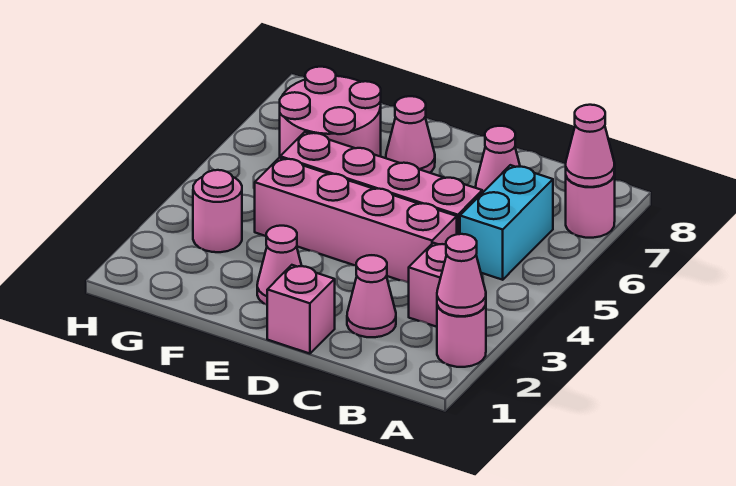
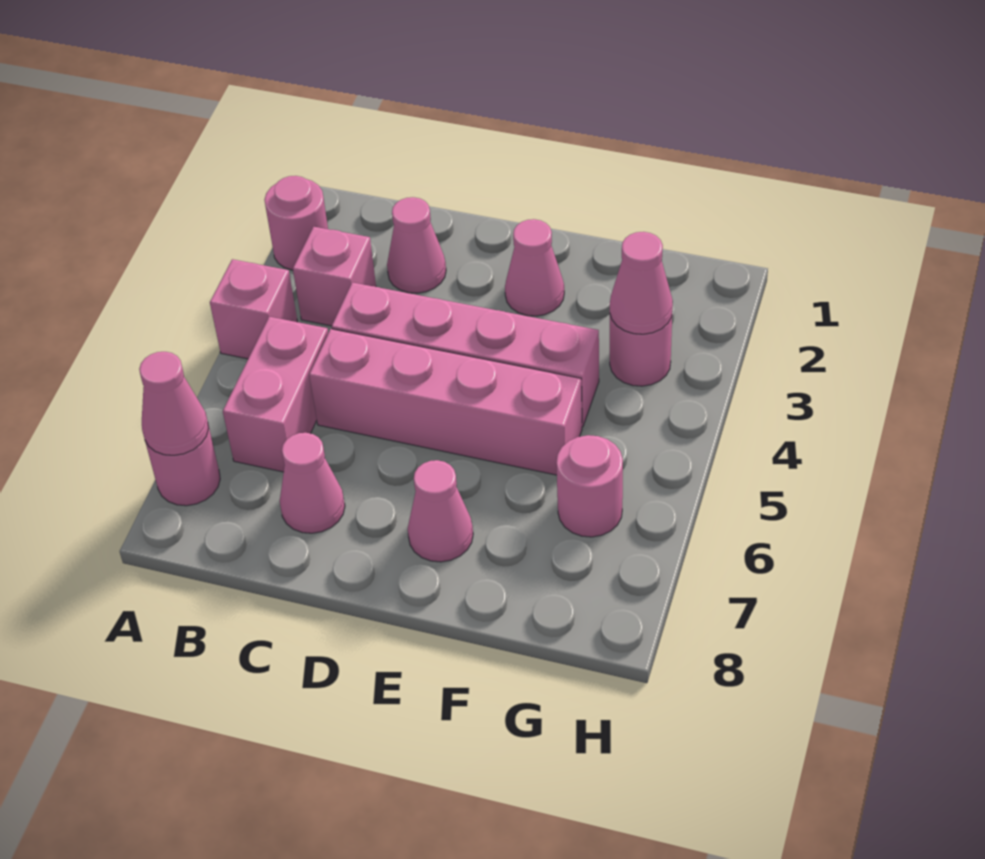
pink 1x1 cone [437,234,486,316] -> pink 1x1 cone moved to [610,232,673,334]
cyan 1x2 brick [460,165,553,280] -> pink 1x2 brick [223,317,328,472]
pink 1x1 brick [267,265,335,354] -> pink 1x1 brick moved to [210,259,297,359]
pink 2x2 round brick [280,67,381,156] -> pink 1x1 round brick [556,435,623,537]

